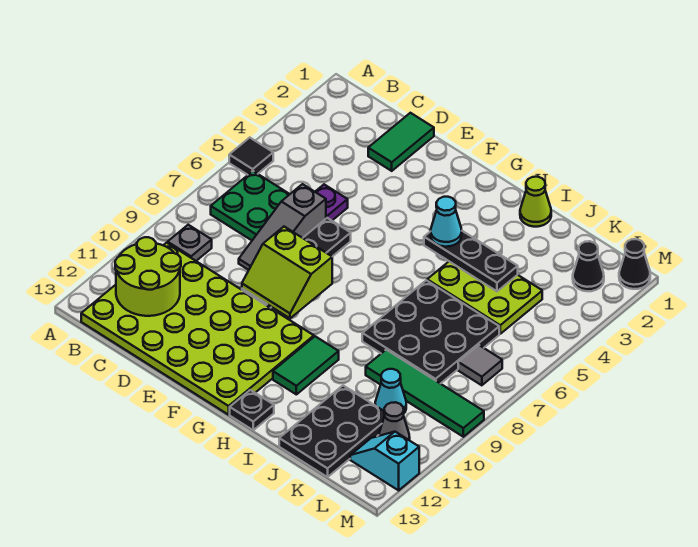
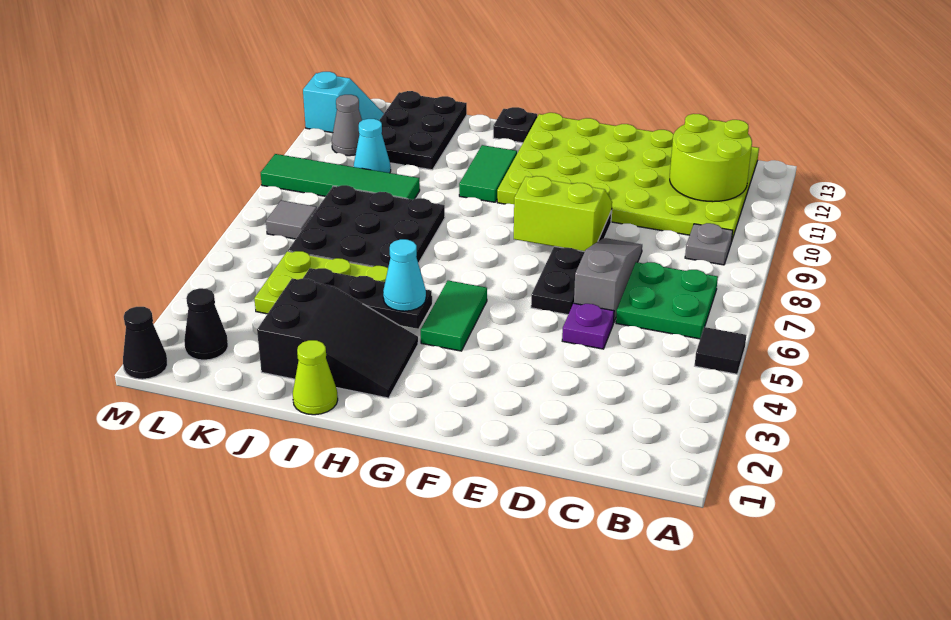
green 1x2 tile [368,113,434,171] -> green 1x2 tile moved to [421,281,487,351]
none -> black 2x3 slope [257,278,418,398]

